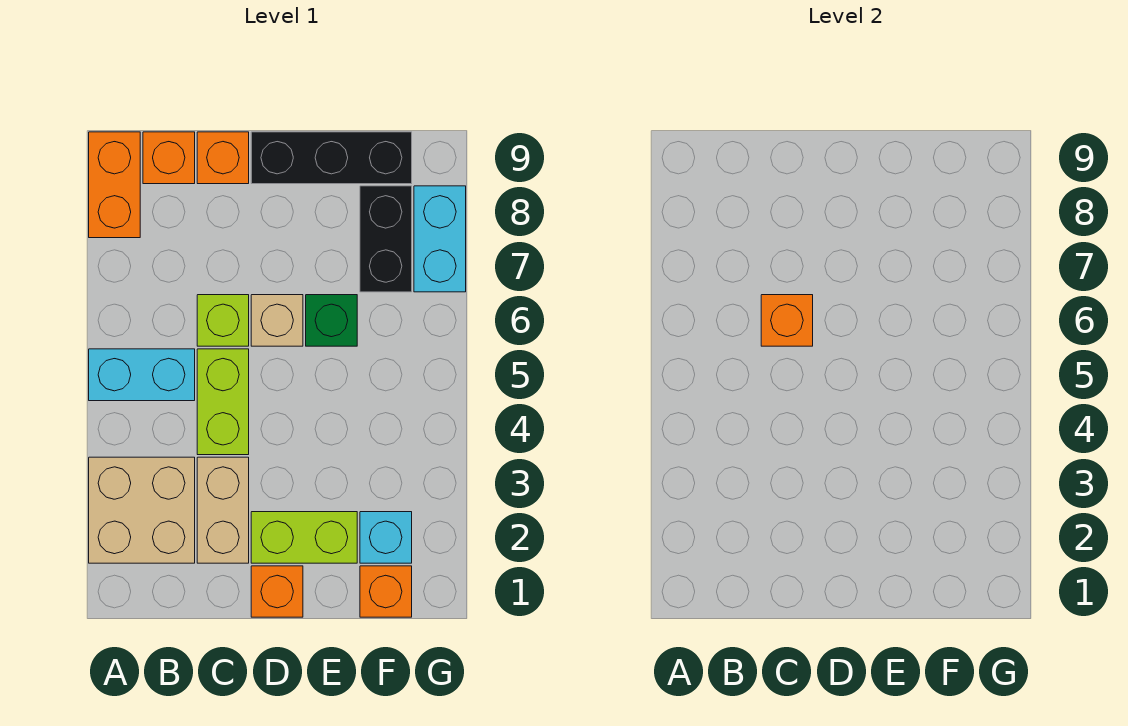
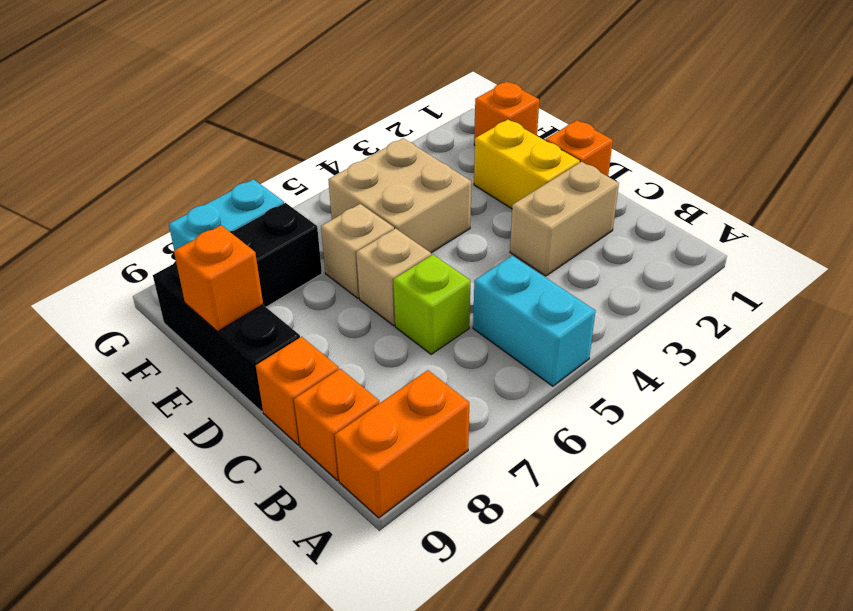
tan 2x2 brick [89,457,195,563] -> tan 2x2 brick moved to [328,138,471,253]
lime 1x2 brick [197,349,249,455] -> none
orange 1x1 brick [761,295,813,346] -> orange 1x1 brick moved to [174,225,263,331]
lime 1x2 brick [251,512,357,563] -> yellow 1x2 brick [474,120,580,209]
green 1x1 brick [306,295,357,346] -> tan 1x1 brick [321,204,394,298]
cyan 1x1 brick [360,512,412,563] -> none

